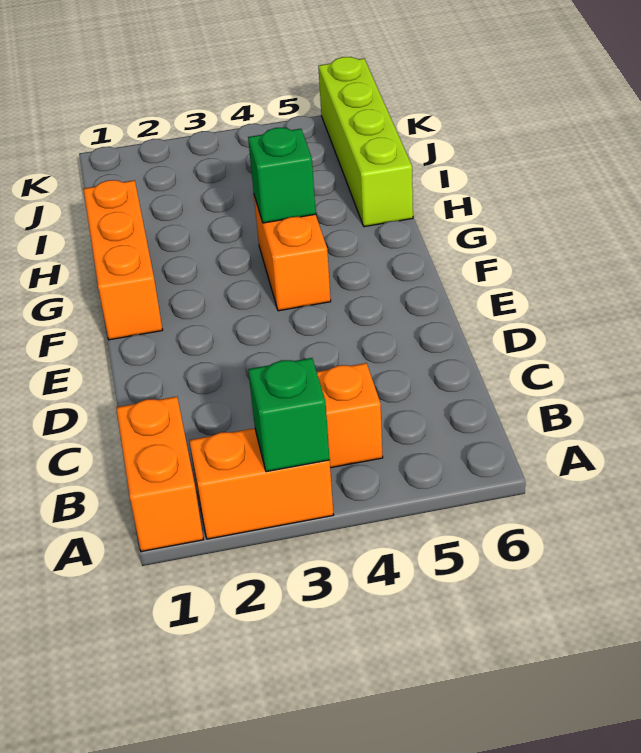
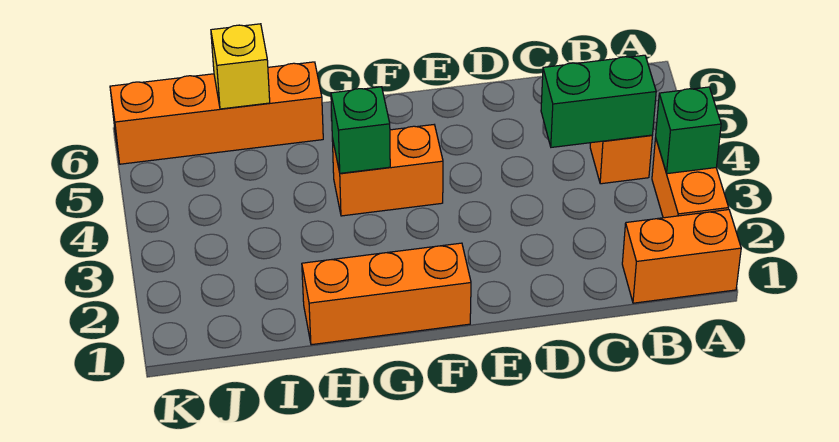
none -> green 1x2 brick [541,55,656,147]
lime 1x4 brick [318,57,413,227] -> orange 1x4 brick [110,62,323,164]
none -> yellow 1x1 brick [211,24,270,109]

